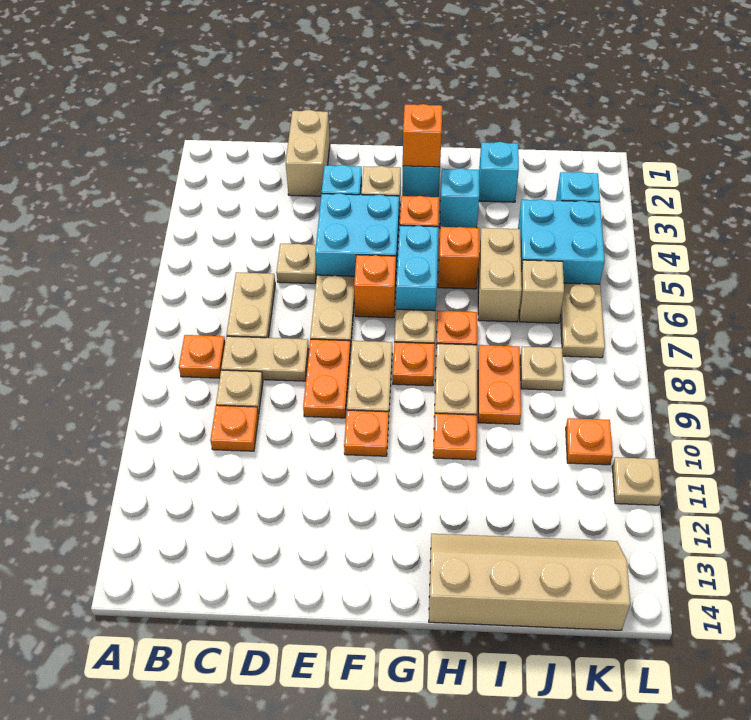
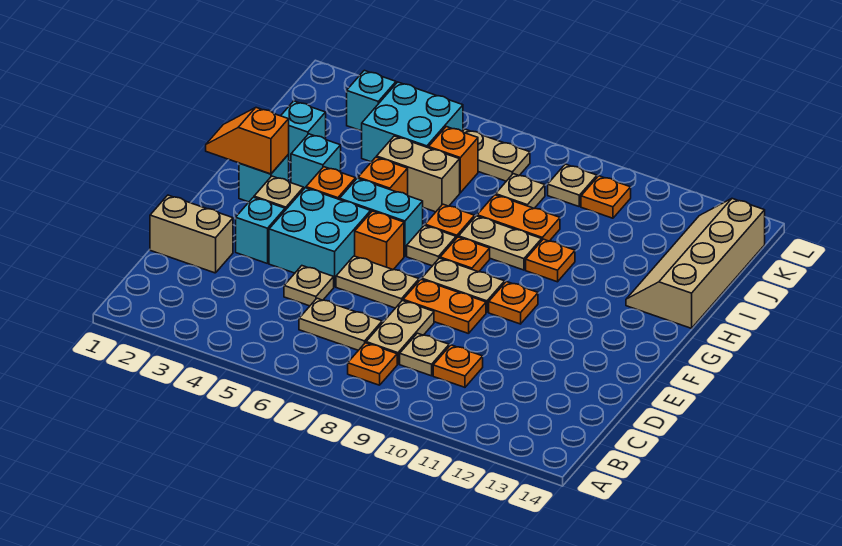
tan 1x1 brick [519,260,564,323] -> orange 1x1 brick [429,127,478,193]
tan 1x1 plate [612,457,662,505] -> tan 1x1 plate moved to [548,164,597,206]

